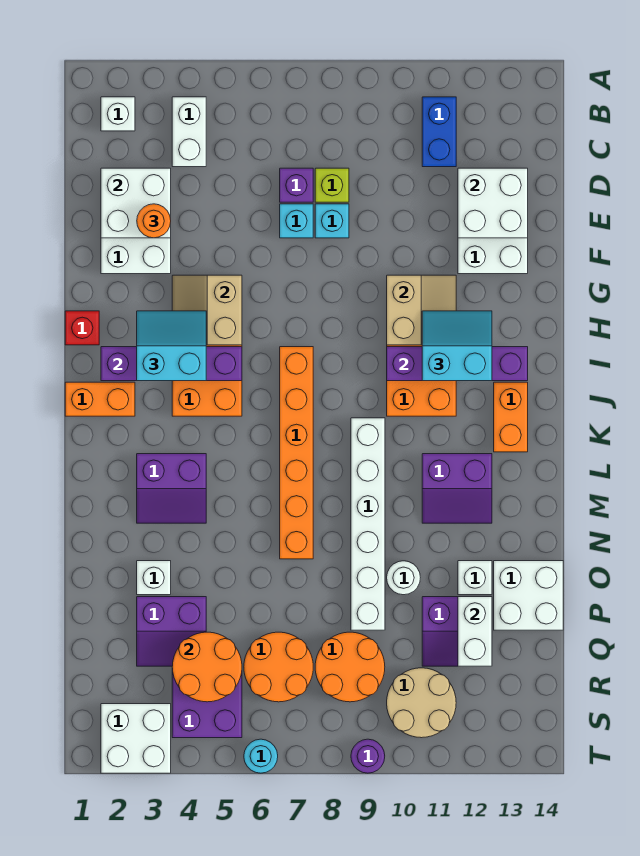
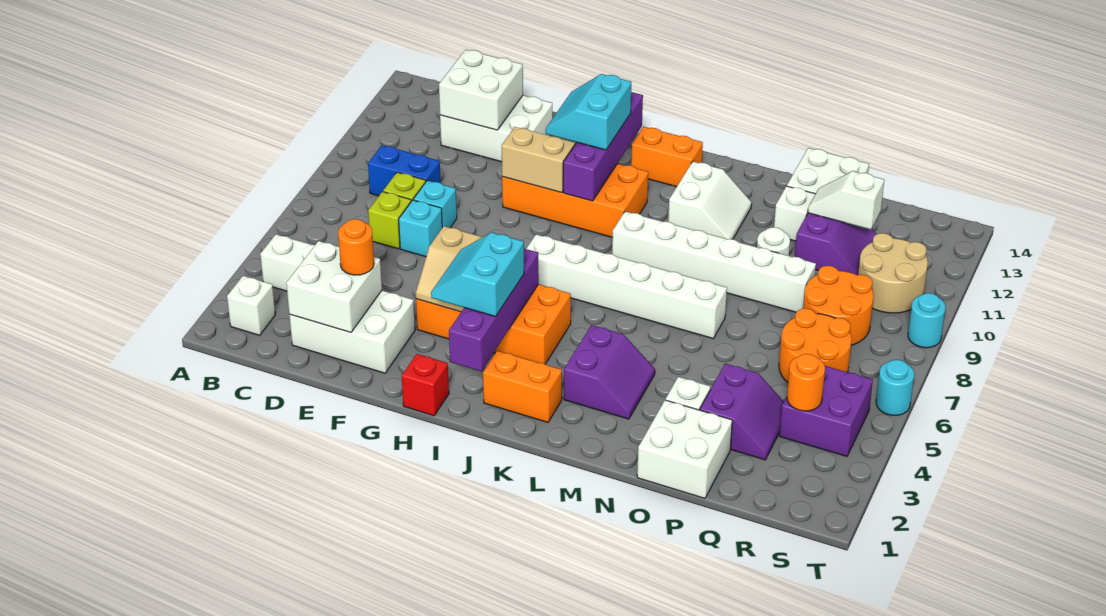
blue 1x2 brick [422,97,456,167] -> blue 1x2 brick moved to [368,145,441,196]
purple 1x1 brick [280,168,313,202] -> lime 1x1 brick [368,192,411,249]
orange 1x6 brick [280,347,313,559] -> white 1x6 brick [526,234,727,339]
orange 1x2 brick [65,382,135,416] -> orange 1x2 brick turned to [483,351,562,422]
purple 2x2 slope [422,454,492,523] -> white 2x2 slope [668,162,752,239]
white 1x2 brick [458,597,492,666] -> white 1x2 slope [808,171,884,230]
orange 2x2 round brick [172,632,242,702] -> orange 1x1 round brick [787,354,825,411]
white 2x2 brick [101,704,171,773] -> white 2x2 brick moved to [637,400,732,498]
purple 1x1 round brick [351,739,385,773] -> cyan 1x1 round brick [908,293,946,348]

